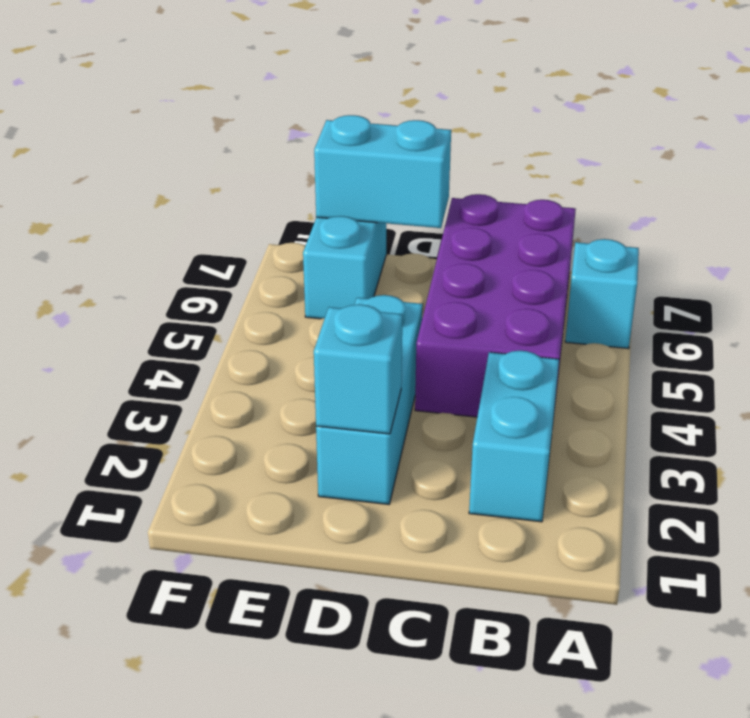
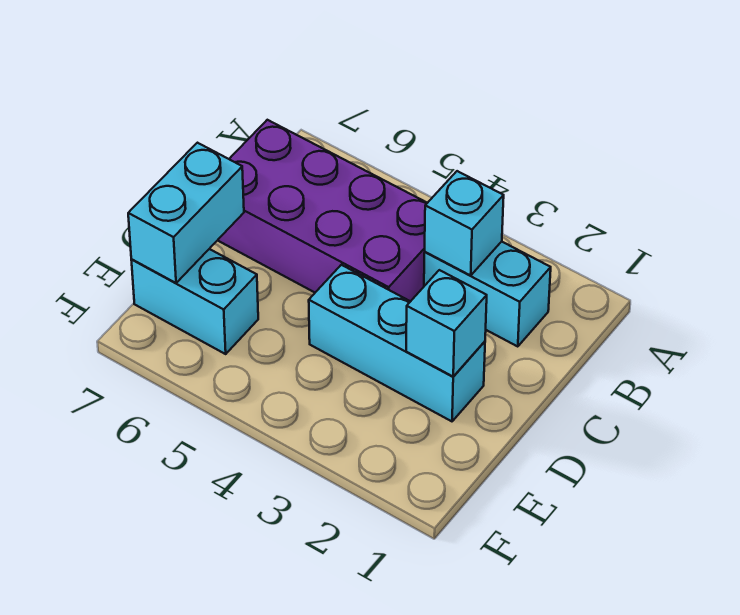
cyan 1x1 brick [565,239,639,349] -> cyan 1x1 brick moved to [425,171,504,275]

